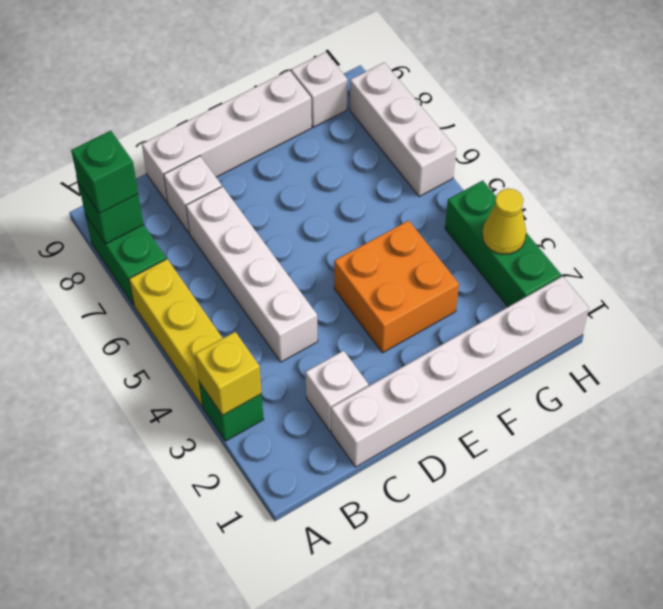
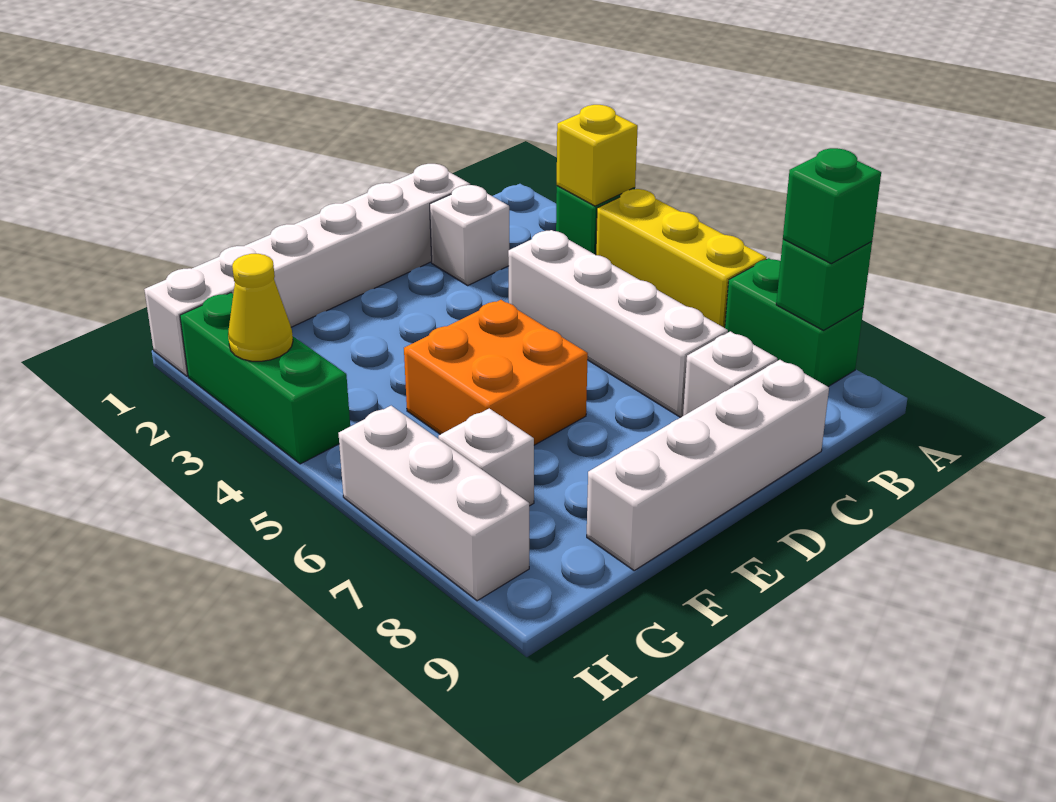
orange 2x2 brick [334,220,459,353] -> orange 2x2 brick moved to [404,300,588,445]
white 1x1 brick [291,52,347,127] -> white 1x1 brick moved to [438,408,534,506]

